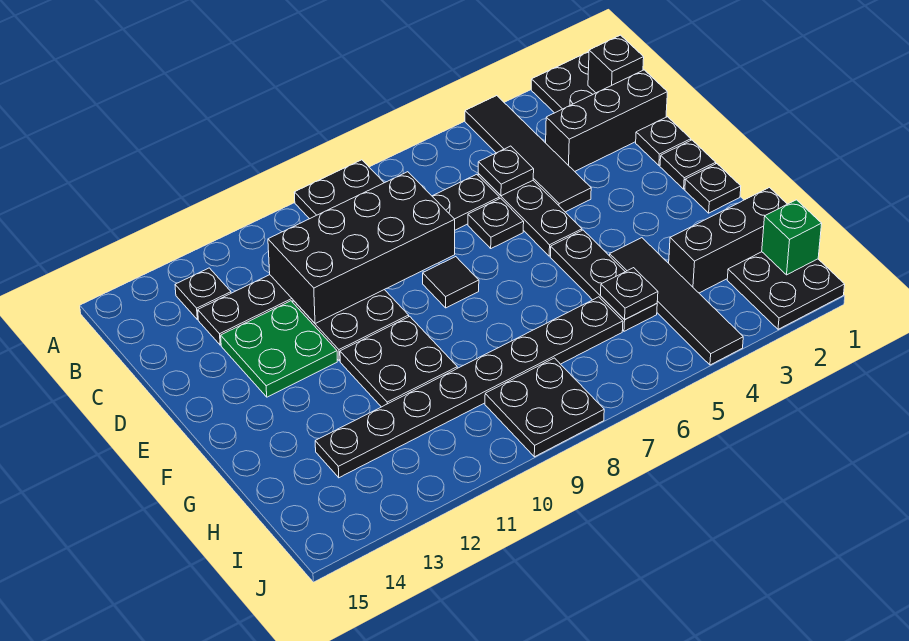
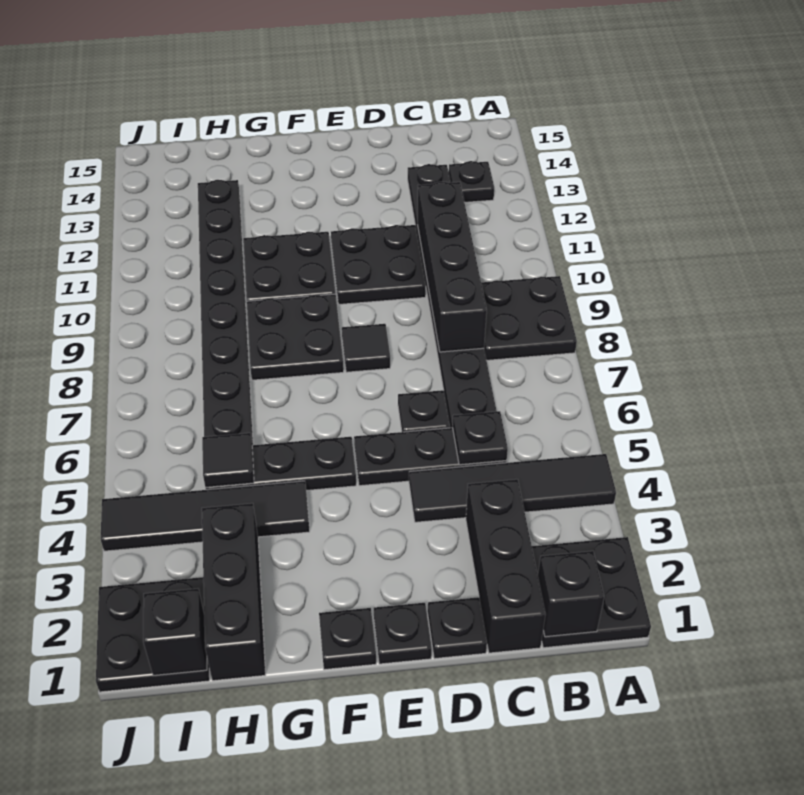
black 2x4 brick [268,172,455,324] -> black 1x4 brick [418,182,487,352]
green 2x2 plate [221,301,337,397] -> none
black 1x1 plate [600,268,658,320] -> black 1x1 tile [202,433,254,488]
green 1x1 brick [762,200,822,275] -> black 1x1 brick [143,589,207,676]
black 2x2 plate [485,358,604,457] -> black 2x2 plate moved to [247,294,344,380]

